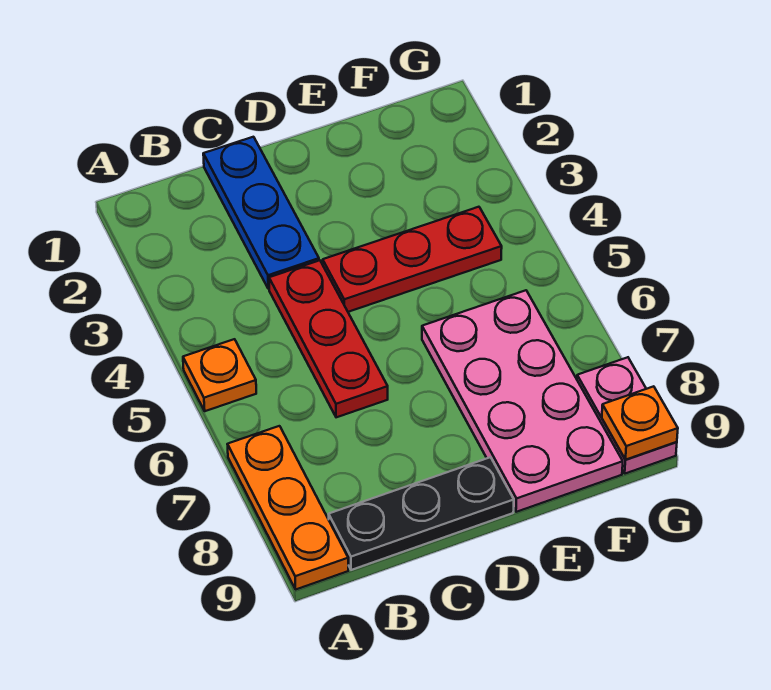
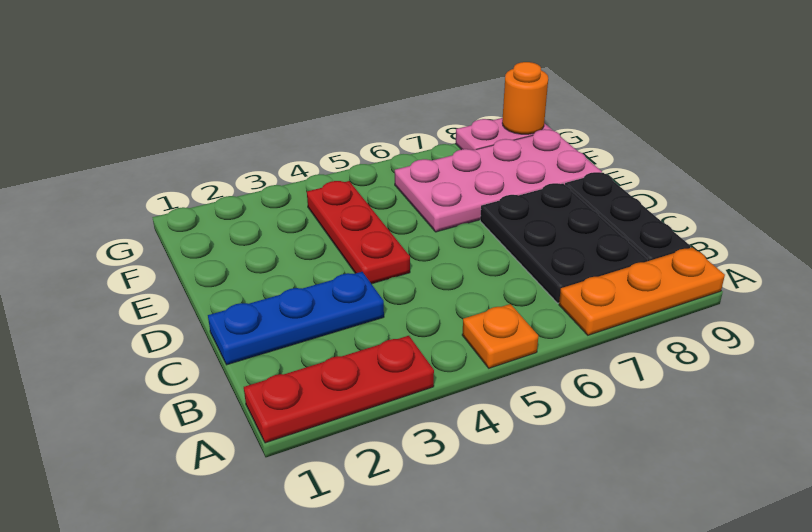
none -> black 2x3 plate [480,183,648,303]
red 1x3 plate [269,260,388,417] -> red 1x3 plate moved to [244,336,434,443]
orange 1x1 plate [602,386,678,460] -> orange 1x1 round brick [502,62,548,134]

